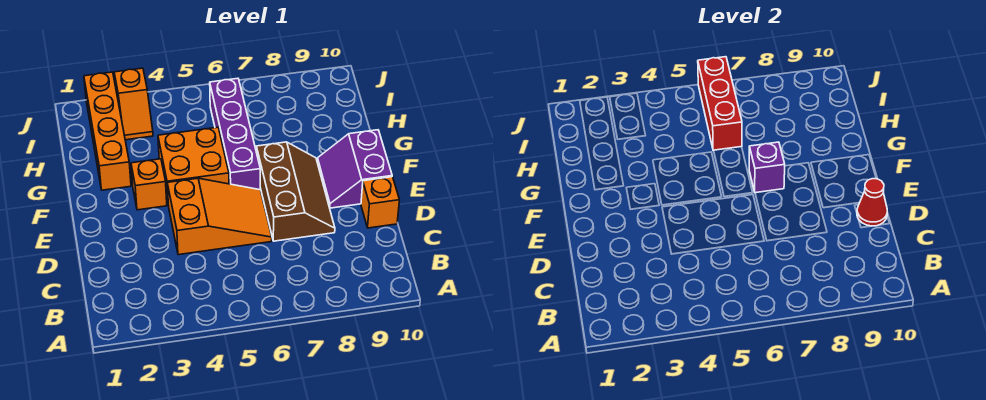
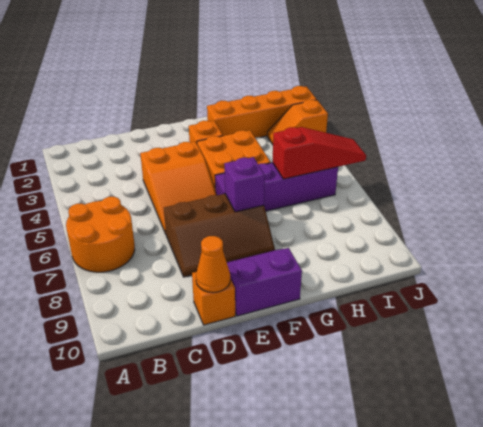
none -> orange 2x2 round brick [66,197,135,272]
red 1x1 cone [857,179,887,226] -> orange 1x1 cone [196,236,230,293]
red 1x3 brick [698,57,742,151] -> red 1x3 slope [272,127,366,179]

